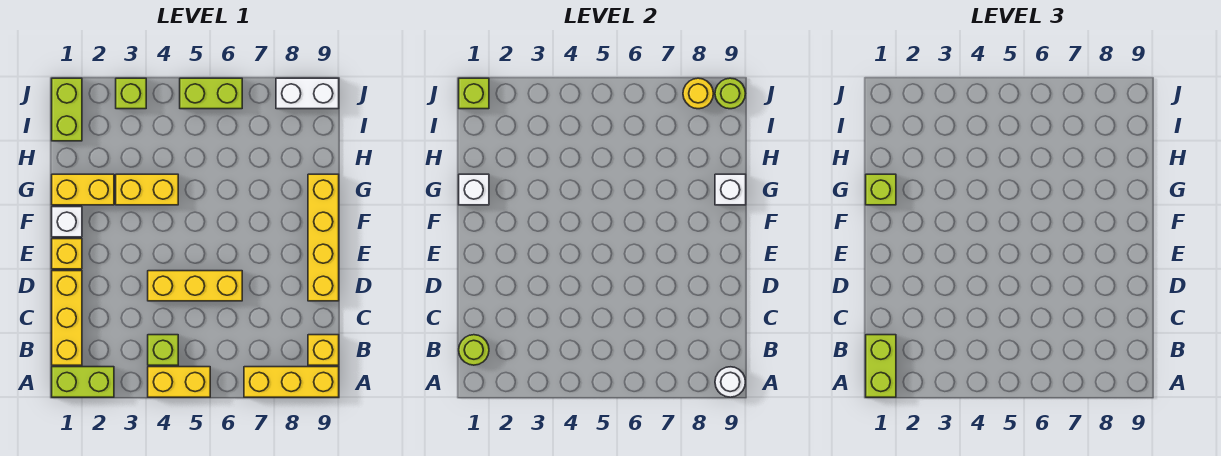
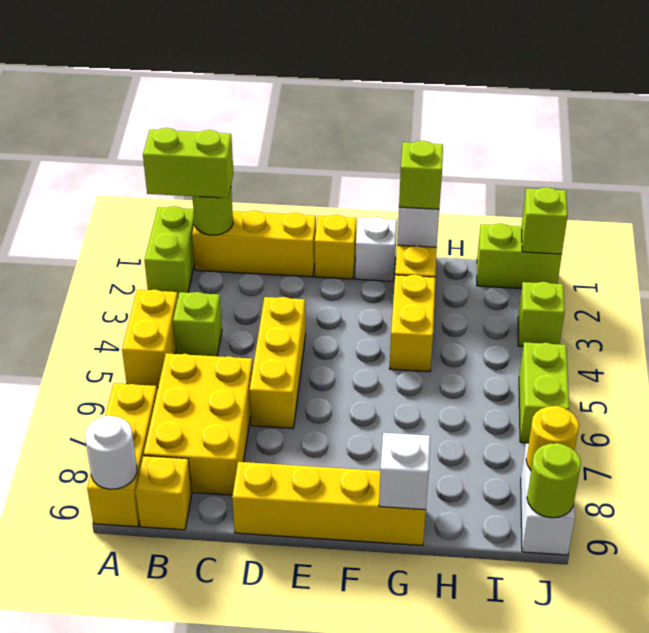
none -> yellow 2x3 brick [144,353,253,495]

